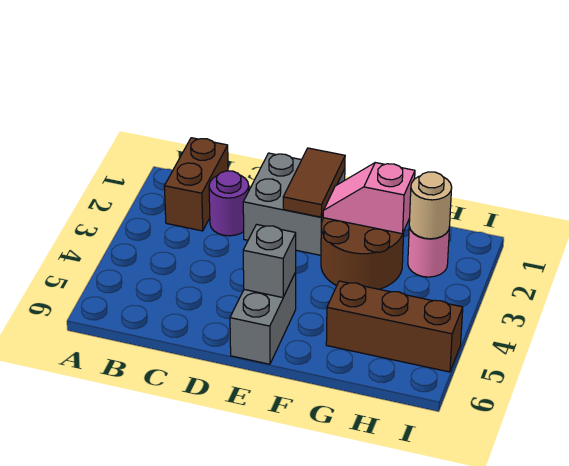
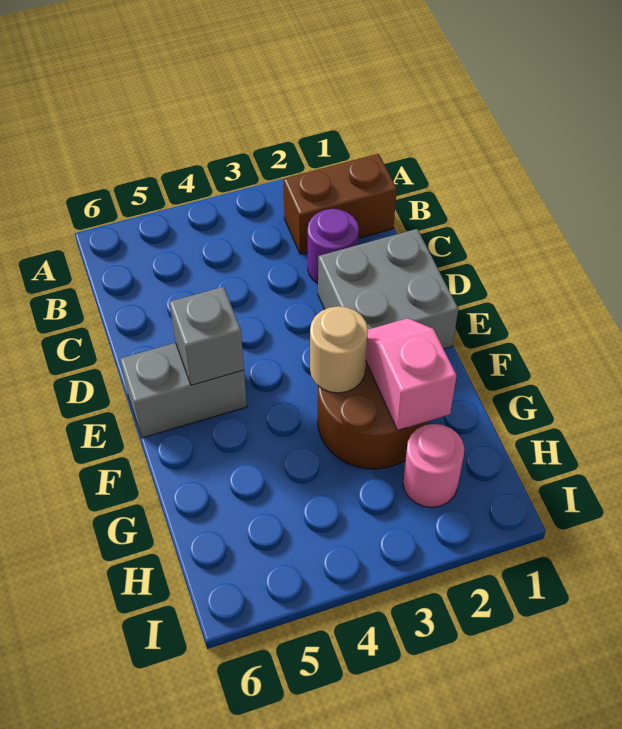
brown 1x2 tile [283,148,345,217] -> none
brown 1x3 brick [326,281,463,372] -> none
tan 1x1 round brick [409,172,452,239] -> tan 1x1 round brick moved to [310,306,368,393]

